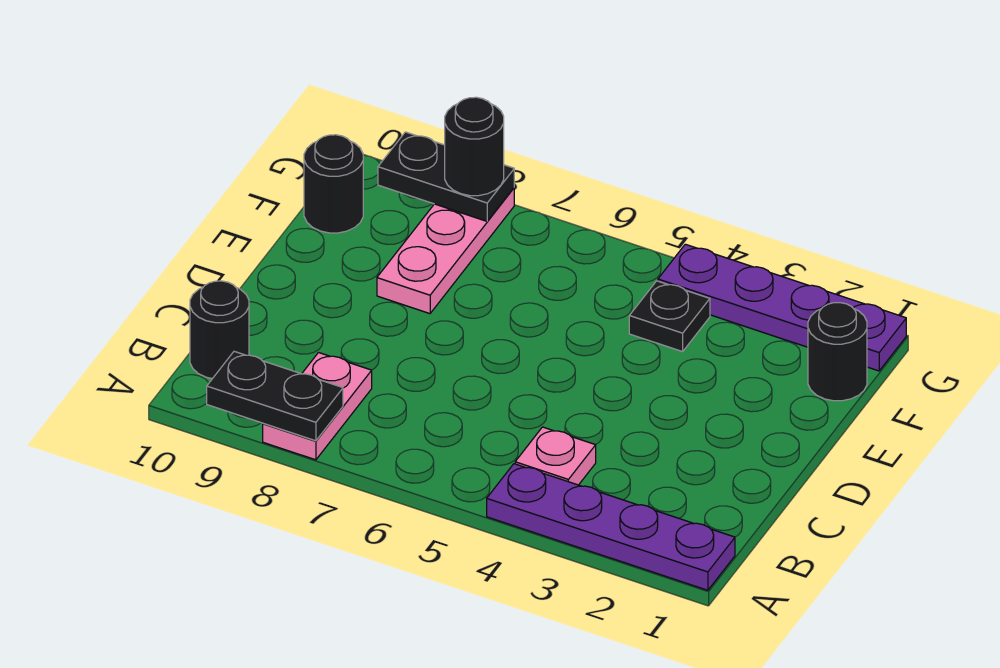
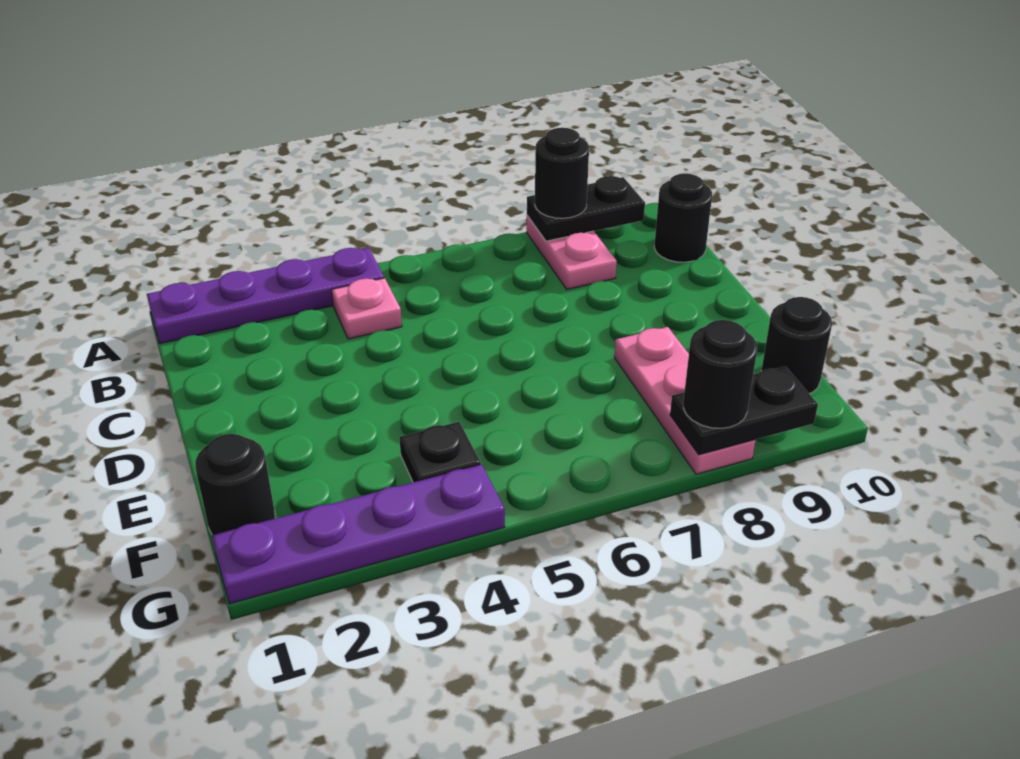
none -> black 1x1 round brick [535,128,589,218]

